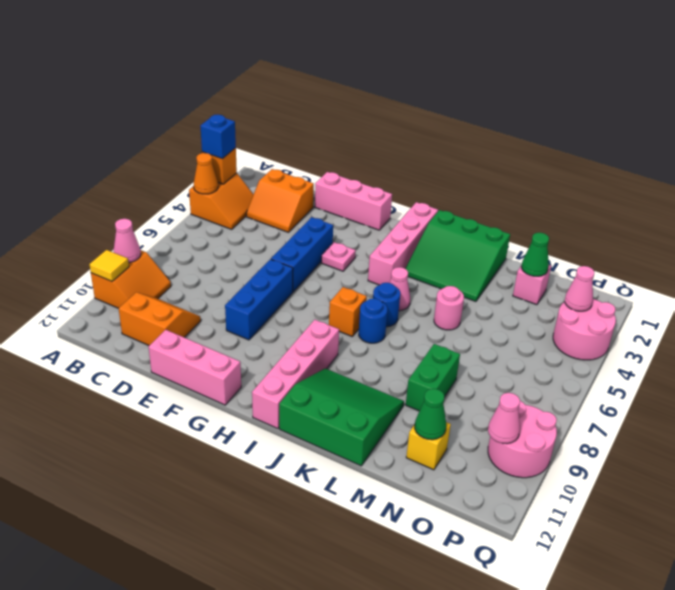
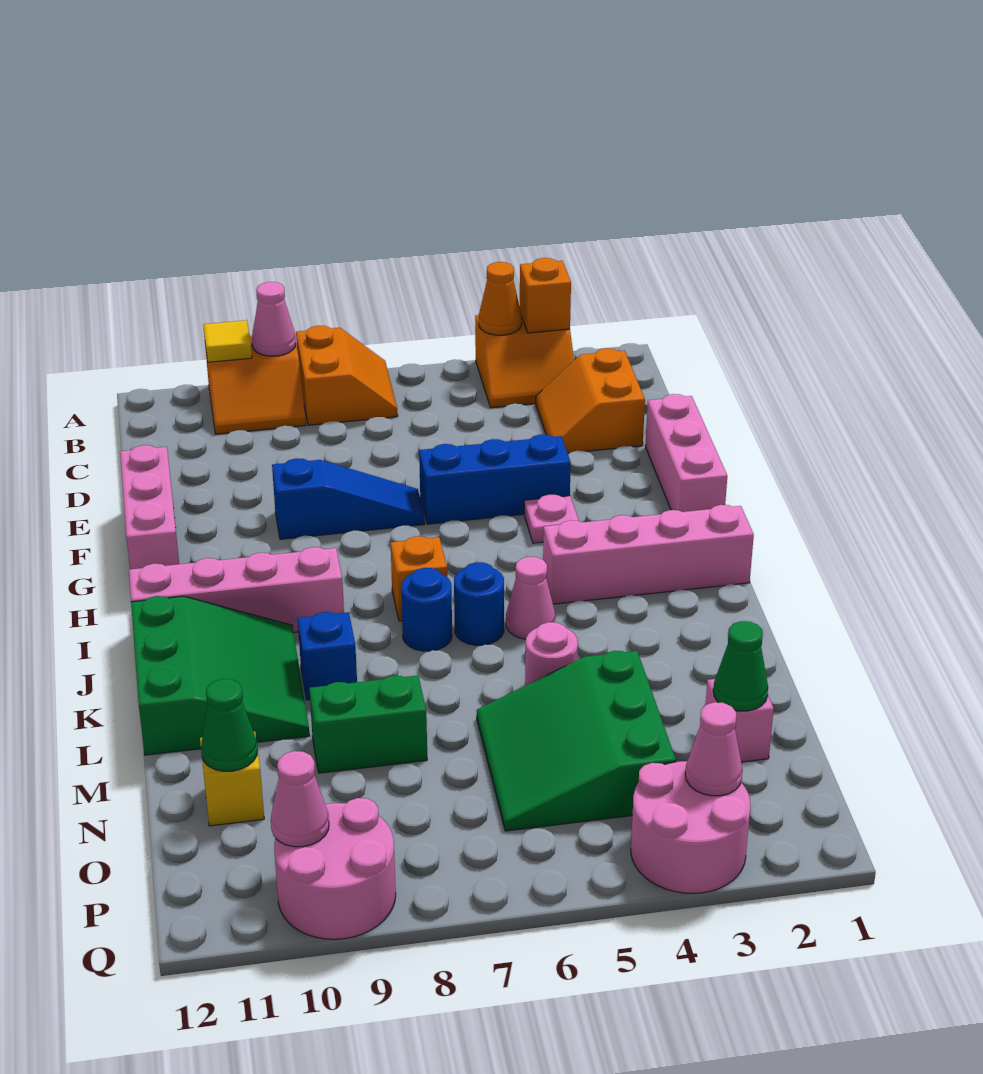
blue 1x1 brick [201,115,236,159] -> blue 1x1 brick moved to [298,612,357,700]
orange 2x2 slope [119,292,201,345] -> orange 2x2 slope moved to [296,326,398,425]
blue 1x3 brick [225,259,293,340] -> blue 1x3 slope [272,458,425,539]
green 3x3 slope [405,210,510,301] -> green 3x3 slope moved to [477,651,676,831]

